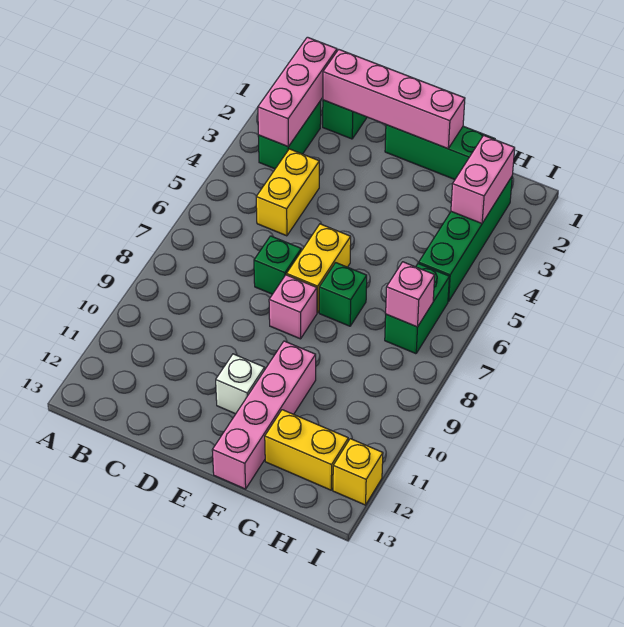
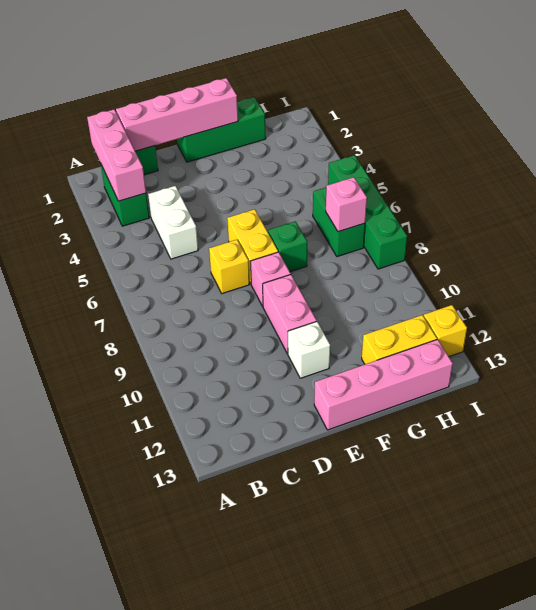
yellow 1x2 brick [256,149,319,236] -> white 1x2 brick [148,186,198,259]
green 1x1 brick [254,236,301,294] -> yellow 1x1 brick [209,240,249,294]
pink 1x4 brick [212,341,316,489] -> pink 1x4 brick turned to [314,339,453,430]
green 1x4 brick [419,177,512,302] -> green 1x4 brick moved to [328,155,407,269]
pink 1x2 brick [451,135,515,223] -> pink 1x2 brick moved to [263,275,317,354]

